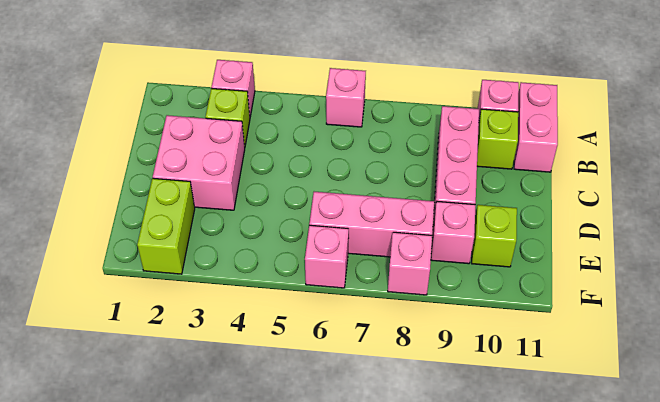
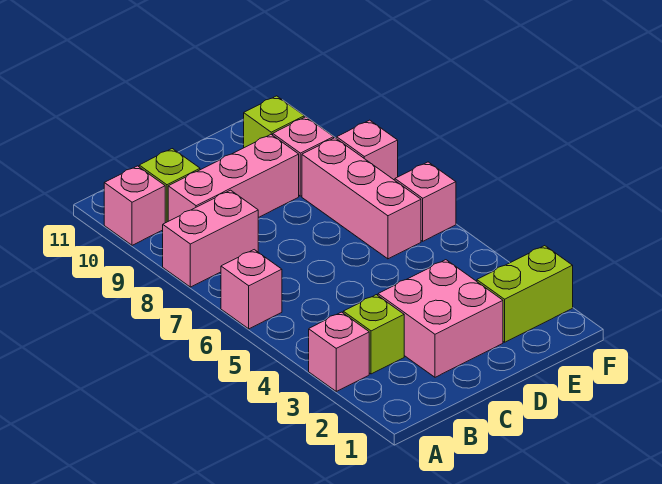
pink 1x2 brick [514,82,558,172] -> pink 1x2 brick moved to [163,190,258,287]

